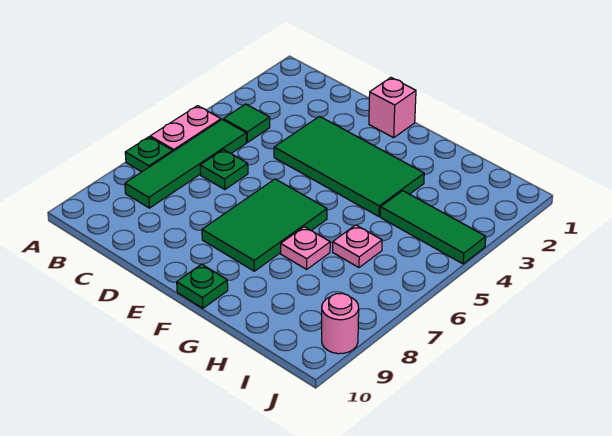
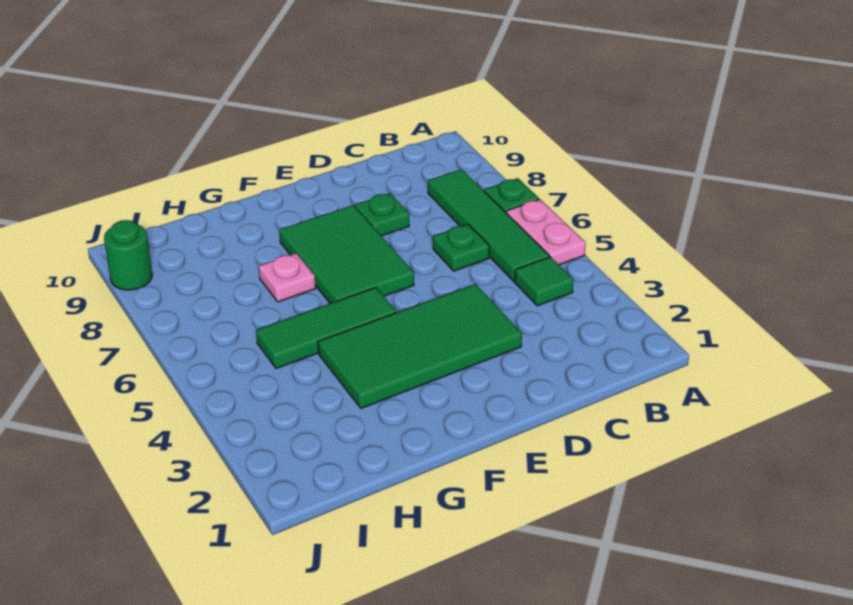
pink 1x1 brick [369,78,416,138] -> none
green 1x1 plate [177,264,228,308] -> green 1x1 plate moved to [355,193,409,236]
green 1x3 tile [380,191,486,264] -> green 1x3 tile moved to [256,287,396,369]
pink 1x1 plate [333,225,382,268] -> none
pink 1x1 round brick [322,293,359,354] -> green 1x1 round brick [104,220,152,290]

